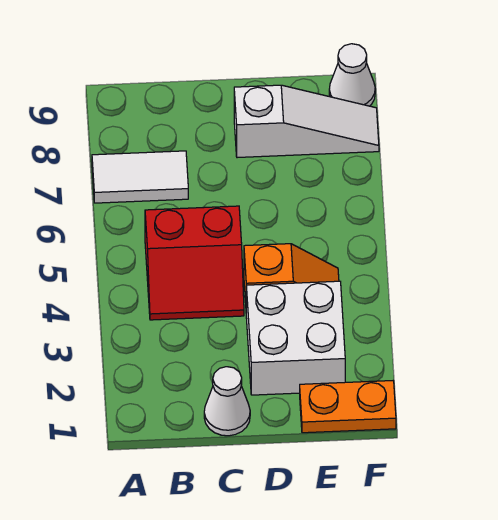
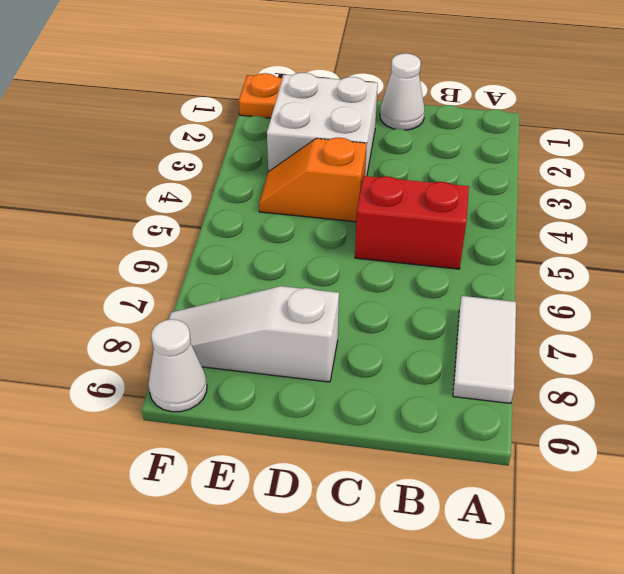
white 1x2 tile [92,151,188,203] -> white 1x2 tile turned to [453,296,516,403]

